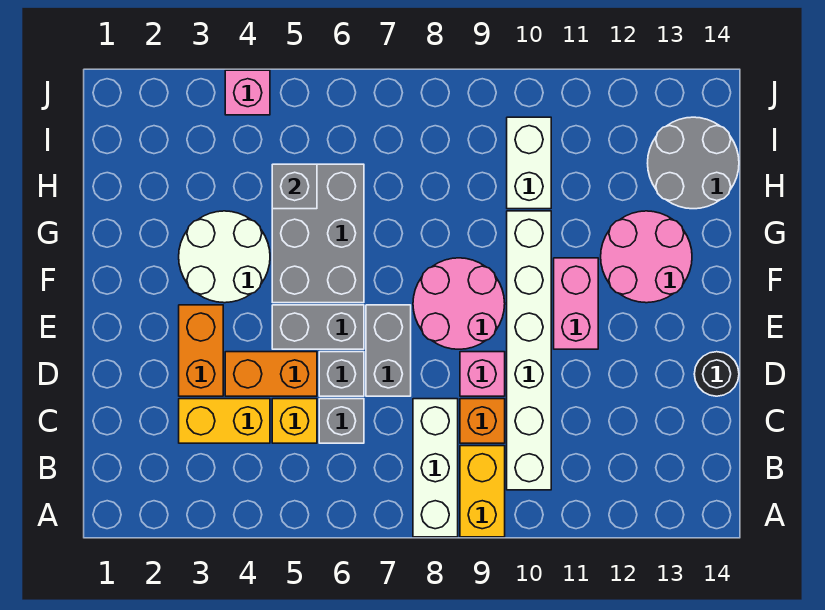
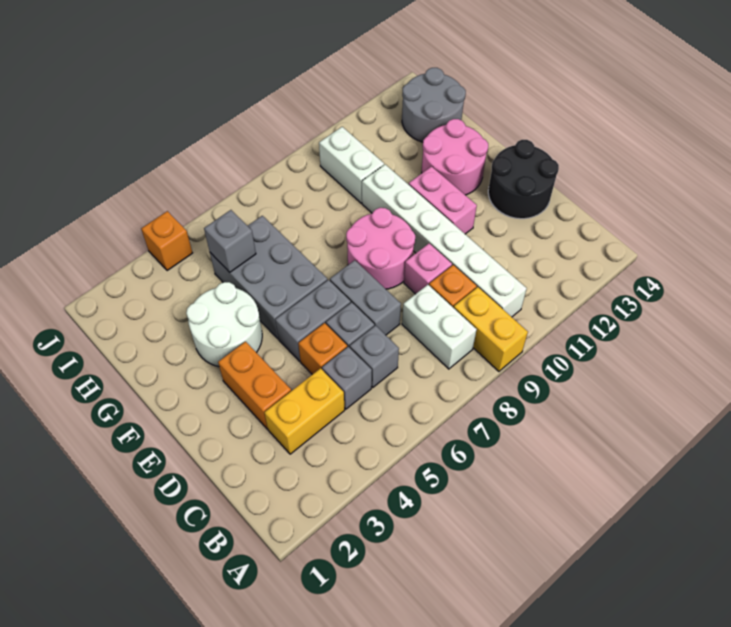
white 1x3 brick [413,399,458,537] -> white 1x2 brick [402,285,477,369]
yellow 1x1 brick [272,399,317,443] -> grey 1x1 brick [322,347,372,409]
orange 1x2 brick [225,352,317,396] -> orange 1x1 brick [298,323,347,375]
black 1x1 round brick [694,352,739,396] -> black 2x2 round brick [488,140,559,219]
pink 1x1 brick [225,70,270,115] -> orange 1x1 brick [141,211,193,271]

